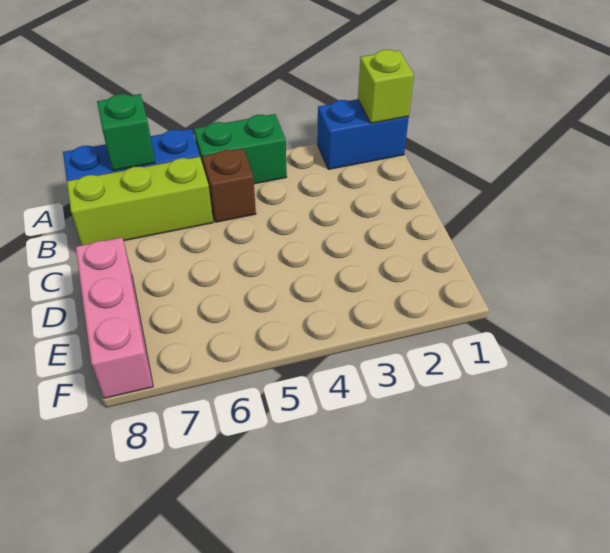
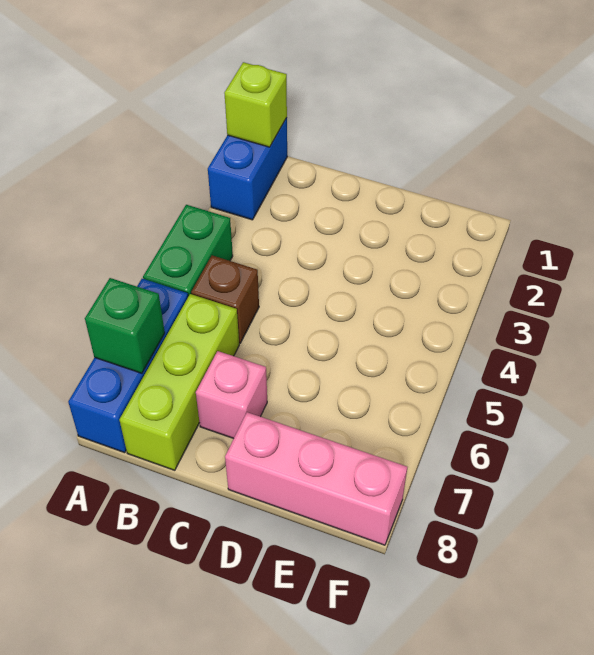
none -> pink 1x1 brick [196,351,267,439]

